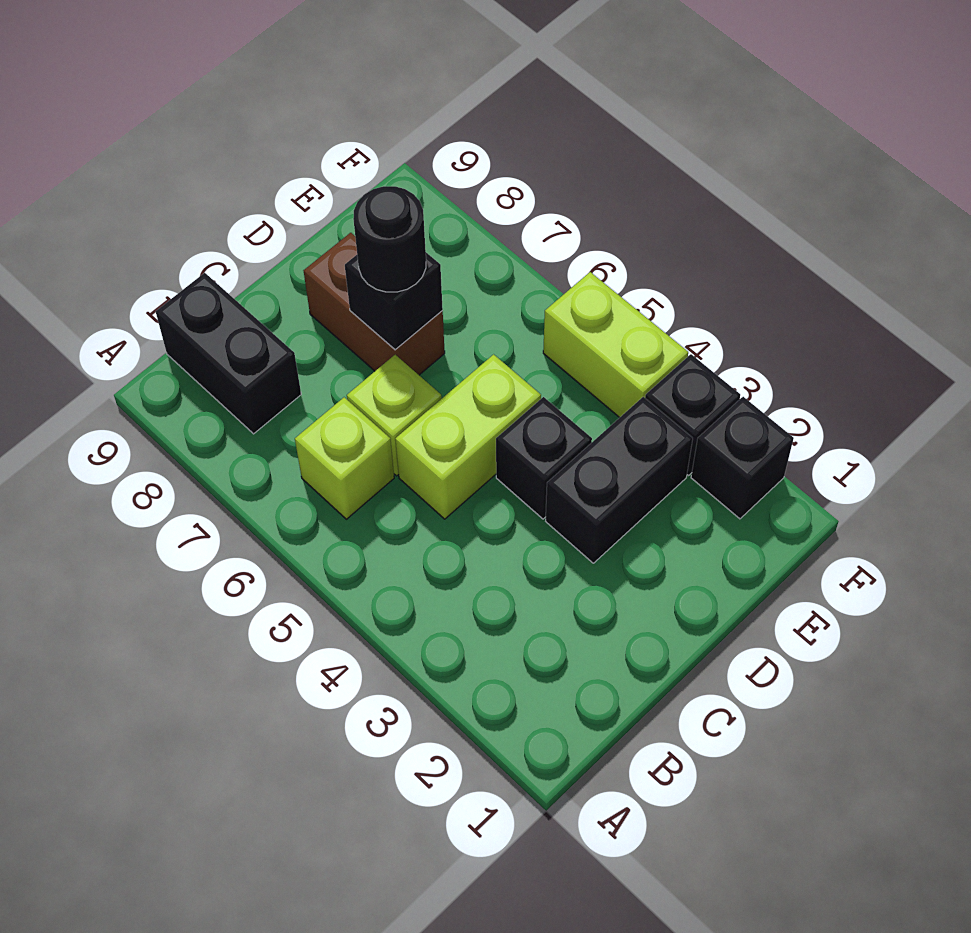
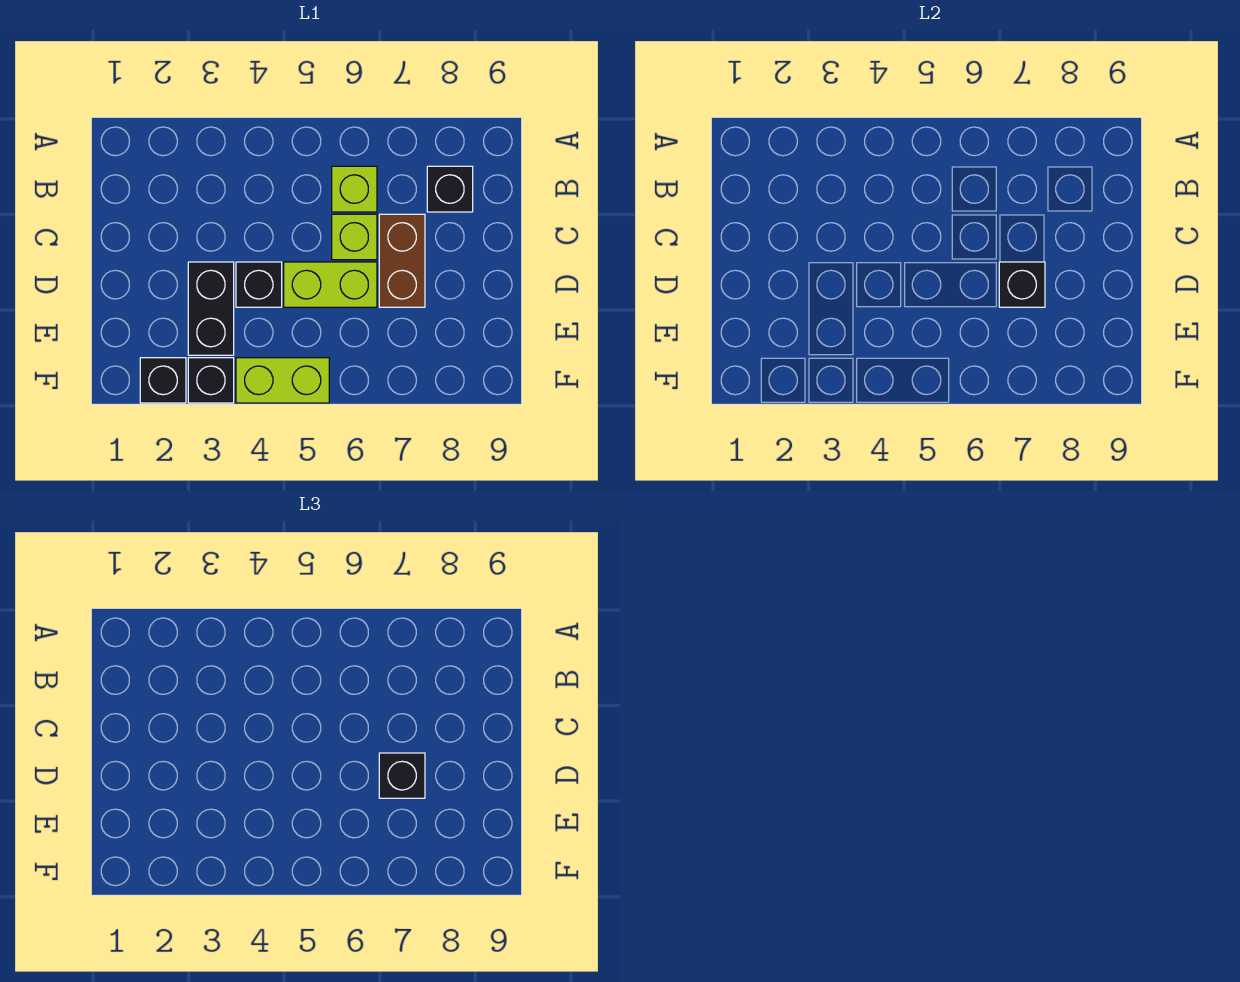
black 1x2 brick [156,273,301,434] -> black 1x1 brick [427,166,473,212]
lime 1x2 brick [395,354,541,519] -> lime 1x2 brick turned to [284,262,377,307]
brown 1x2 brick [304,233,445,375] -> brown 1x2 brick turned to [379,214,425,307]
black 1x1 round brick [353,186,426,292] -> black 1x1 brick [379,753,425,798]

